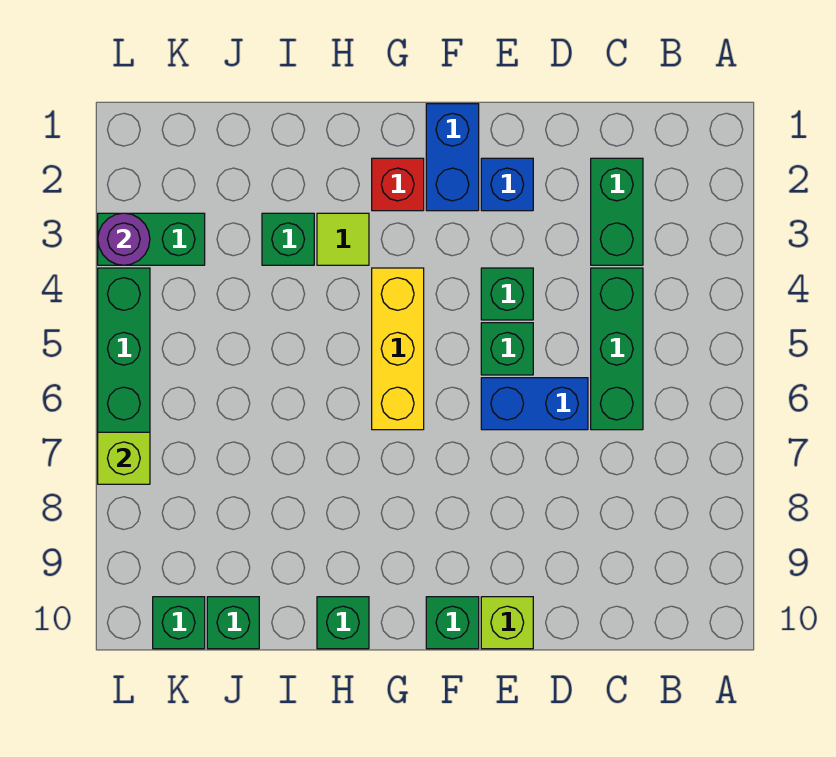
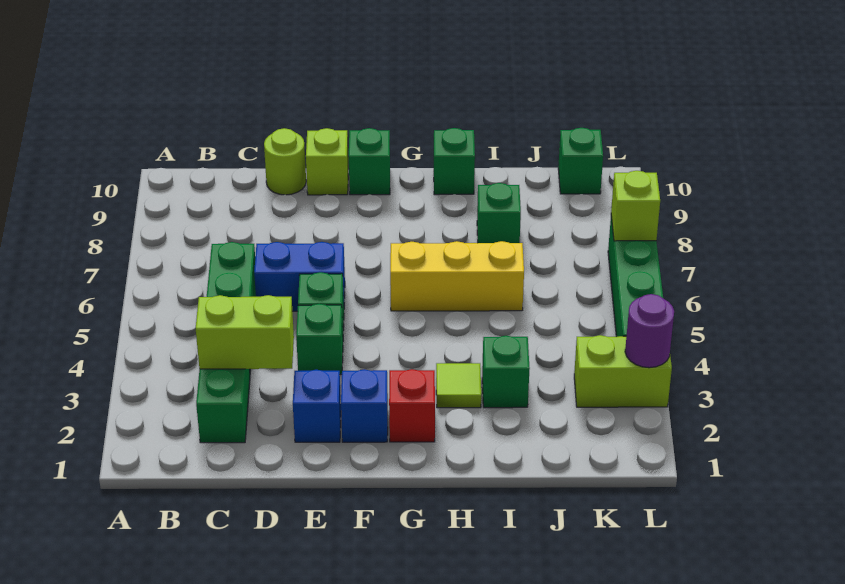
none -> lime 1x2 brick [196,295,294,369]
none -> lime 1x1 round brick [264,128,306,195]
blue 1x2 brick [426,104,479,211] -> blue 1x1 brick [341,369,388,442]
yellow 1x3 brick [372,268,424,430] -> yellow 1x3 brick turned to [390,241,524,311]
green 1x1 brick [207,597,259,649] -> green 1x1 brick moved to [477,183,521,243]
green 1x2 brick [98,213,205,265] -> lime 1x2 brick [574,335,672,407]

